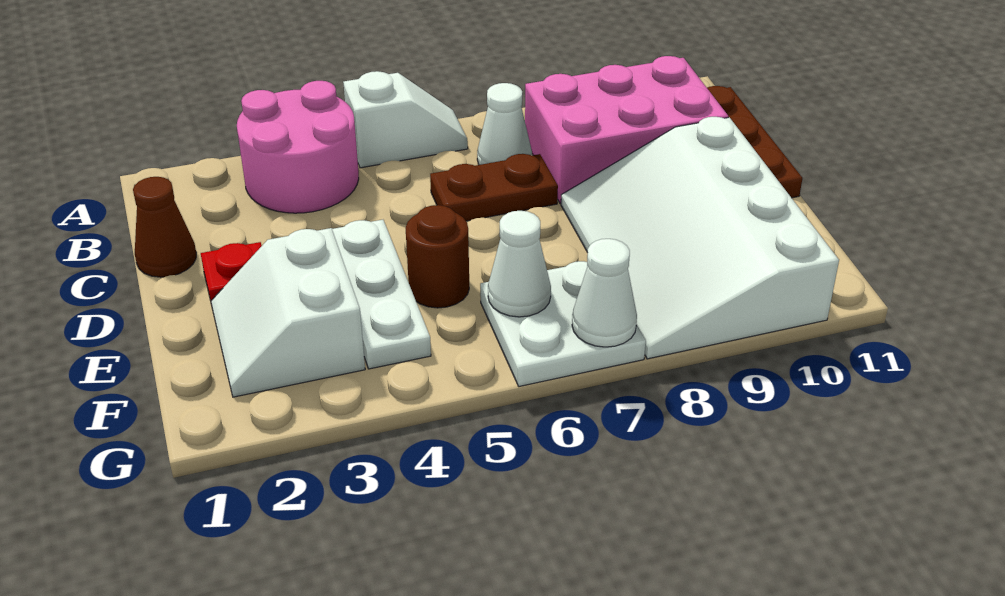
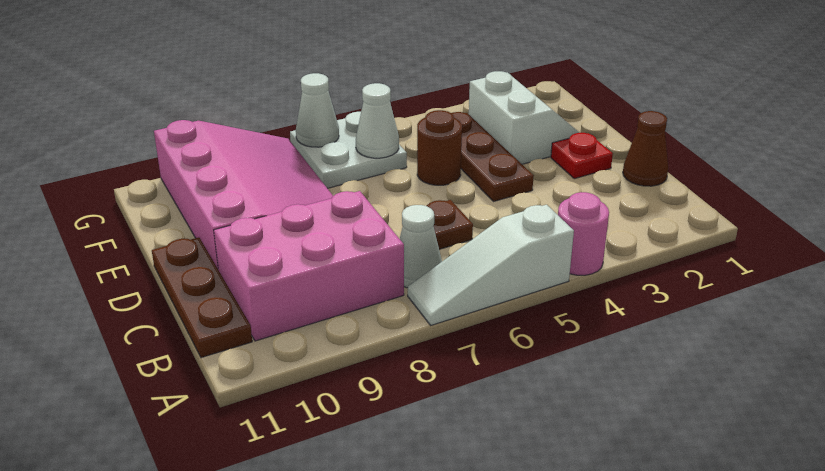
pink 2x2 round brick [237,81,359,213] -> pink 1x1 round brick [558,192,609,275]
white 1x2 slope [343,71,468,168] -> white 1x3 slope [408,205,574,325]
brown 1x2 plate [430,154,558,221] -> brown 1x1 plate [427,200,473,249]
white 1x3 plate [332,220,431,369] -> brown 1x3 plate [451,112,534,202]
white 3x4 slope [561,117,839,359] -> pink 3x4 slope [154,120,333,270]

